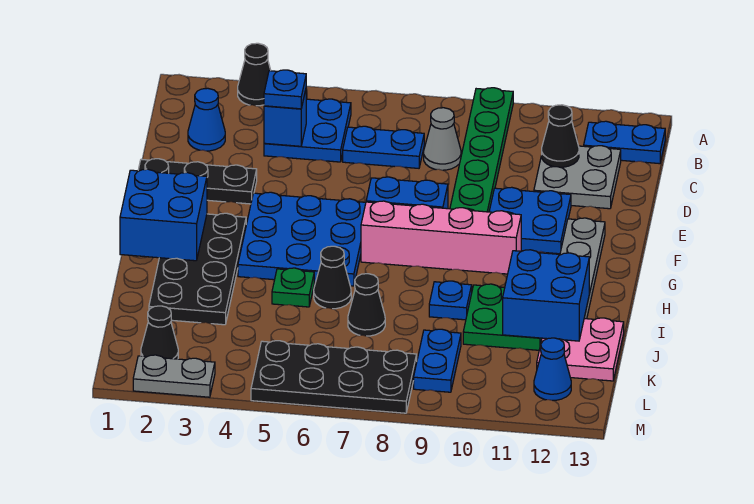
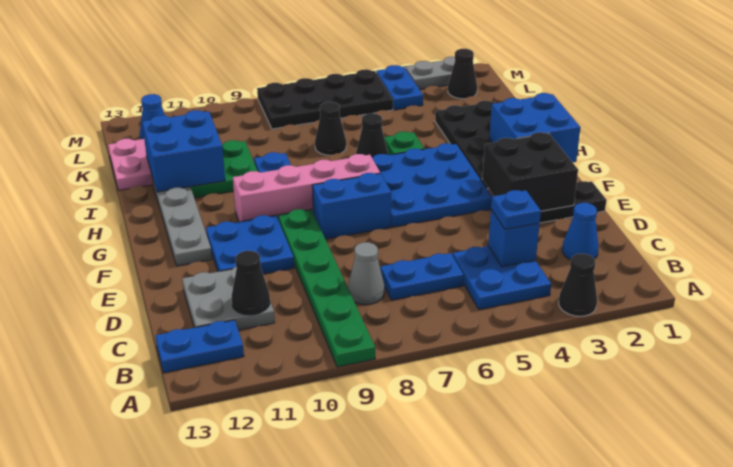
none -> black 2x2 brick [482,132,578,211]
blue 1x2 plate [414,329,461,392] -> blue 1x2 plate moved to [376,65,423,110]

